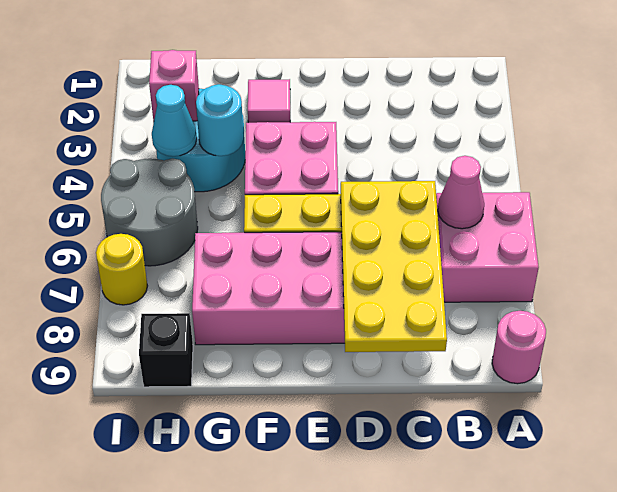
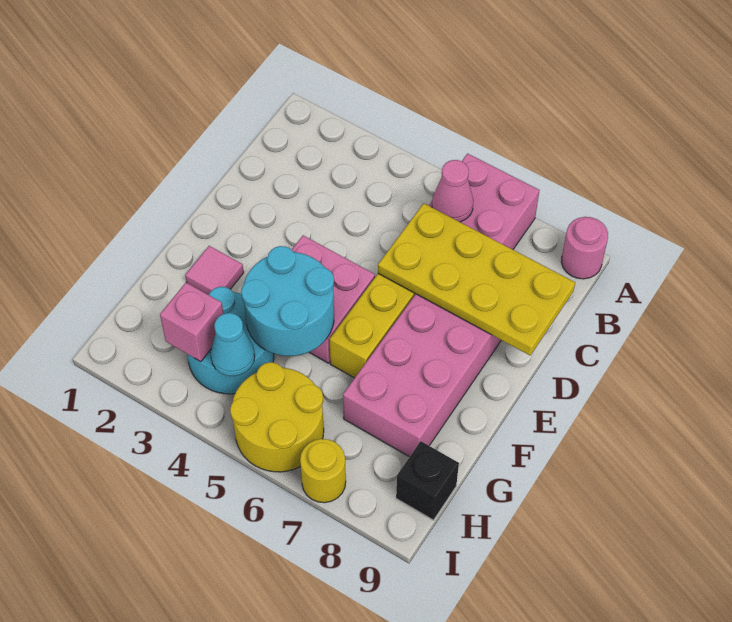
cyan 1x1 round brick [196,84,243,156] -> cyan 2x2 round brick [241,246,334,356]
grey 2x2 round brick [101,159,198,266] -> yellow 2x2 round brick [230,362,324,472]

